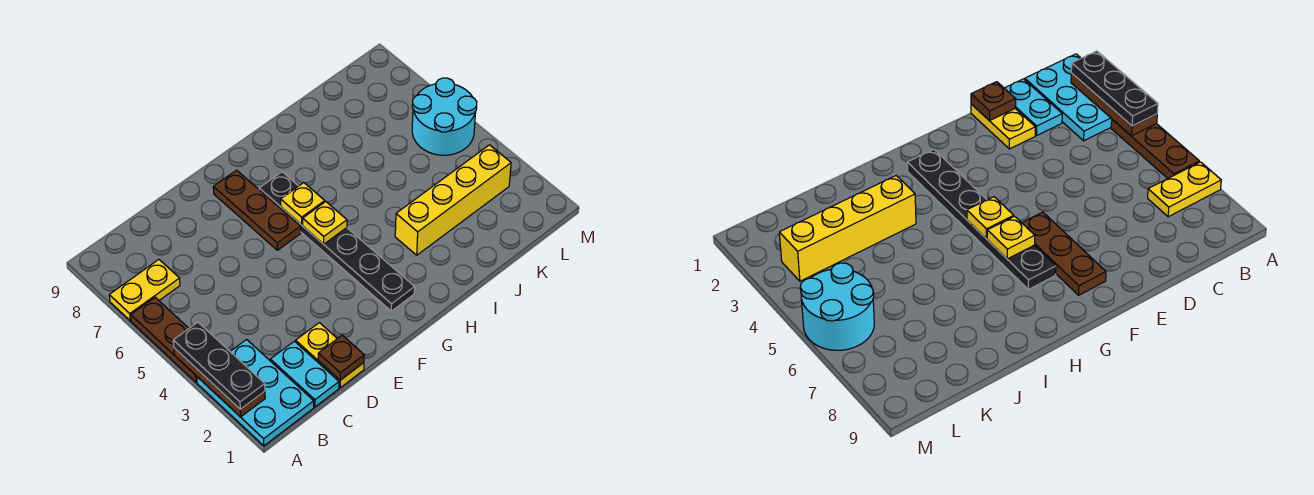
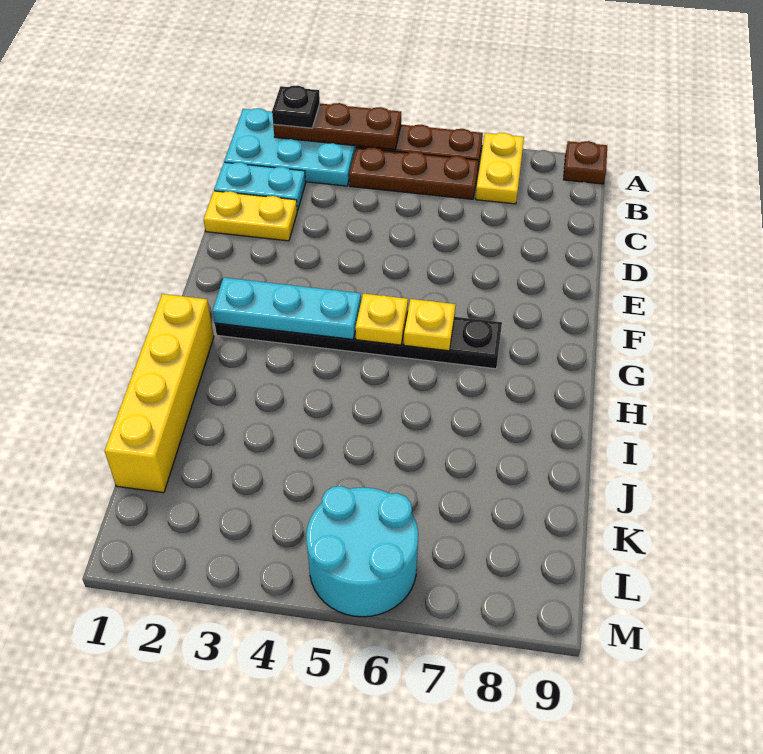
black 1x3 plate [173,322,265,409] -> black 1x1 plate [272,85,320,128]
brown 1x1 plate [318,335,364,380] -> brown 1x1 plate moved to [563,141,607,184]
brown 1x3 plate [213,170,301,250] -> brown 1x3 plate moved to [349,147,479,199]
none -> cyan 1x3 plate [213,278,361,339]
yellow 1x4 brick [395,145,511,255] -> yellow 1x4 brick moved to [105,294,214,493]

